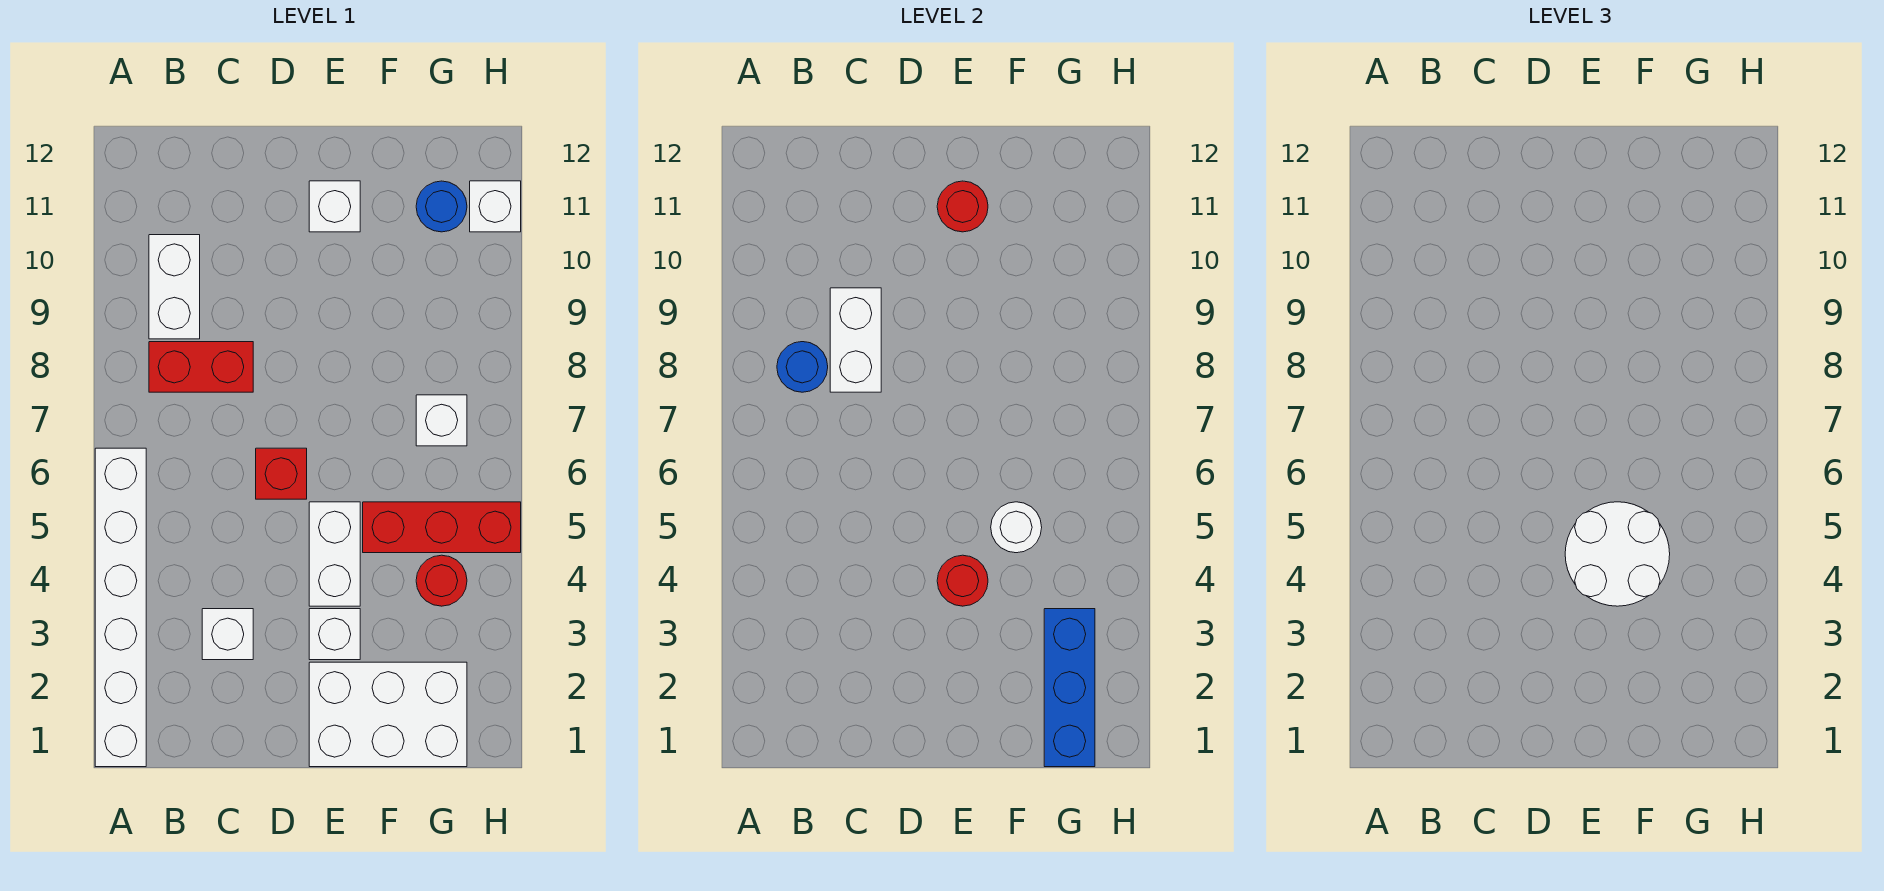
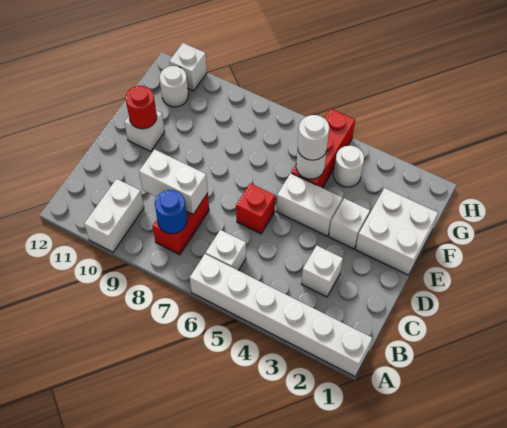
white 1x2 brick [149,235,200,339] -> white 1x2 brick turned to [84,179,144,252]
white 2x3 brick [309,662,467,767] -> white 2x2 brick [355,188,438,275]
red 1x1 round brick [937,555,988,606] -> none
white 2x2 round brick [1565,502,1670,606] -> white 1x1 round brick [298,115,329,160]
blue 1x3 brick [1044,609,1095,767] -> none
red 1x1 round brick [416,555,467,606] -> white 1x1 round brick [334,146,364,187]
white 1x1 brick [416,395,467,446] -> white 1x1 brick moved to [206,230,246,271]
blue 1x1 round brick [416,181,467,232] -> white 1x1 round brick [160,66,188,107]

